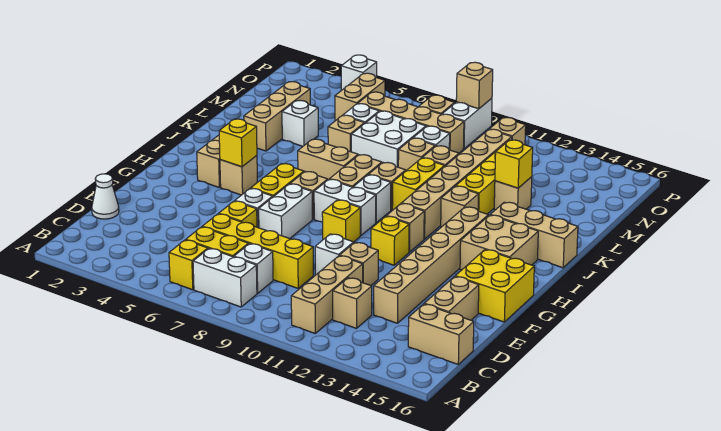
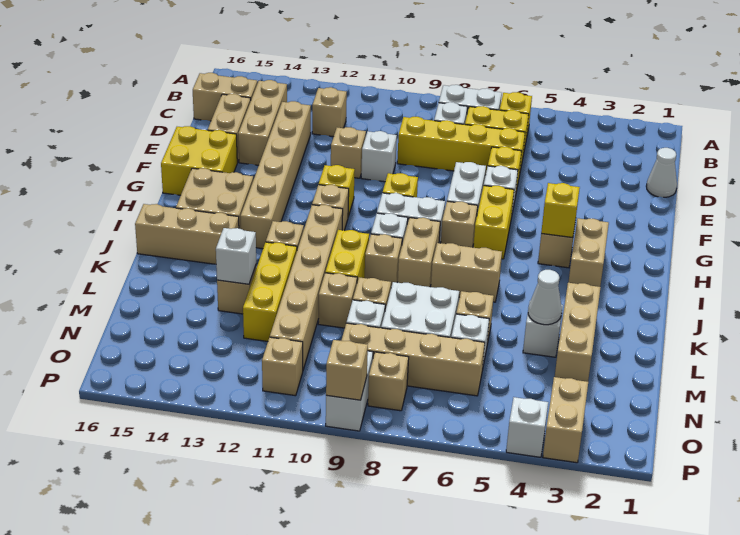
tan 1x3 brick [291,256,363,333] -> tan 1x3 brick moved to [238,80,287,165]
none -> white 1x1 cone [528,270,562,325]
yellow 1x1 brick [495,140,533,188] -> white 1x1 brick [216,228,256,284]
tan 1x2 brick [335,73,385,121] -> tan 1x2 brick moved to [543,377,588,463]

